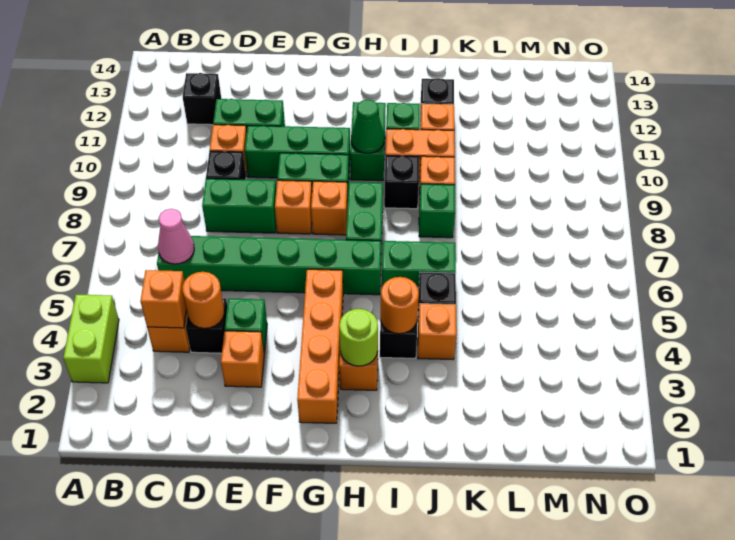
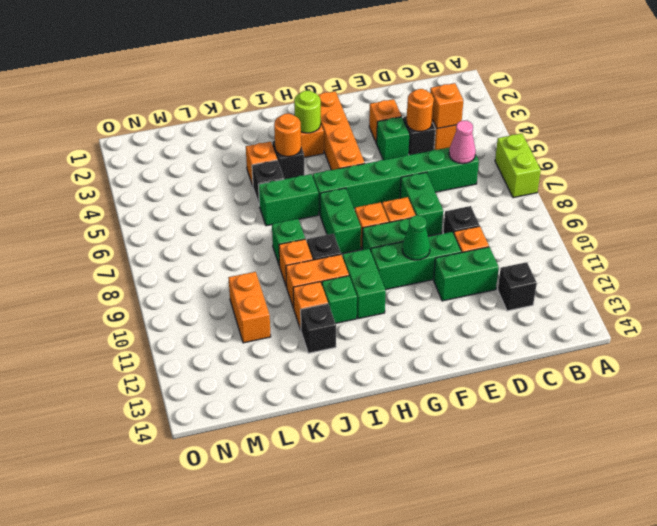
lime 1x2 brick [63,295,119,383] -> lime 1x2 brick moved to [495,133,541,198]
green 1x2 brick [202,179,276,233] -> green 1x2 brick turned to [400,172,443,236]
green 1x1 cone [351,99,384,153] -> green 1x1 cone moved to [402,215,430,260]
none -> orange 1x2 brick [228,272,271,343]

